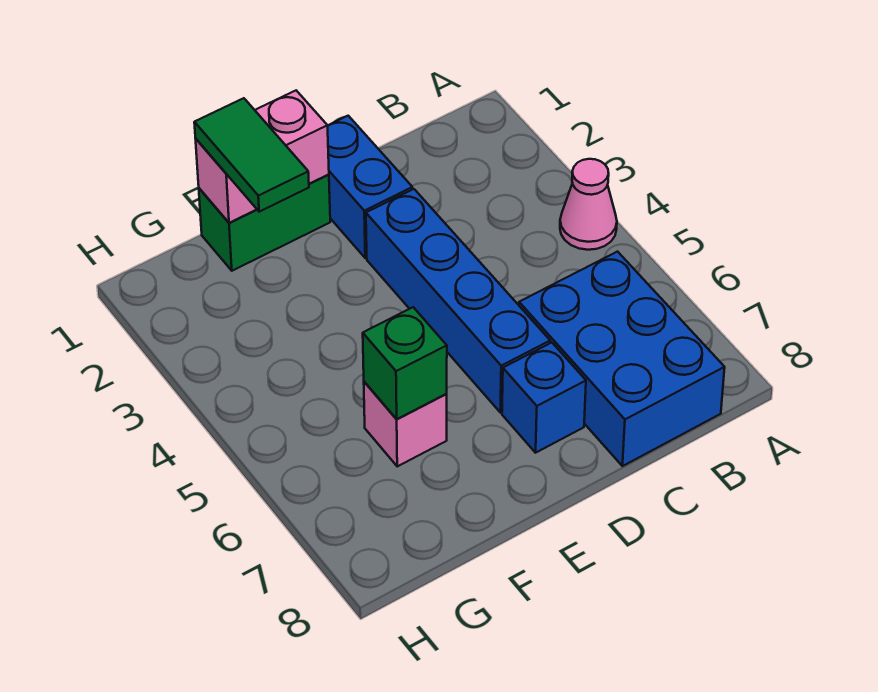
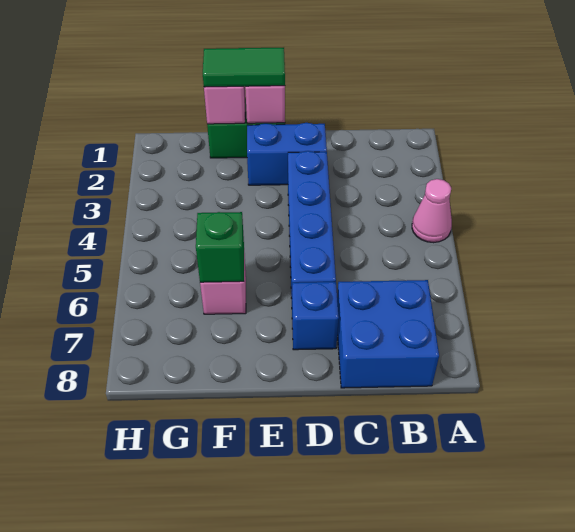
blue 2x3 brick [519,252,725,466] -> blue 2x2 brick [337,280,439,388]
blue 1x2 brick [328,116,412,258] -> blue 1x2 brick turned to [247,123,327,185]
green 1x2 tile [194,98,309,212] -> green 1x2 tile turned to [203,48,285,87]

